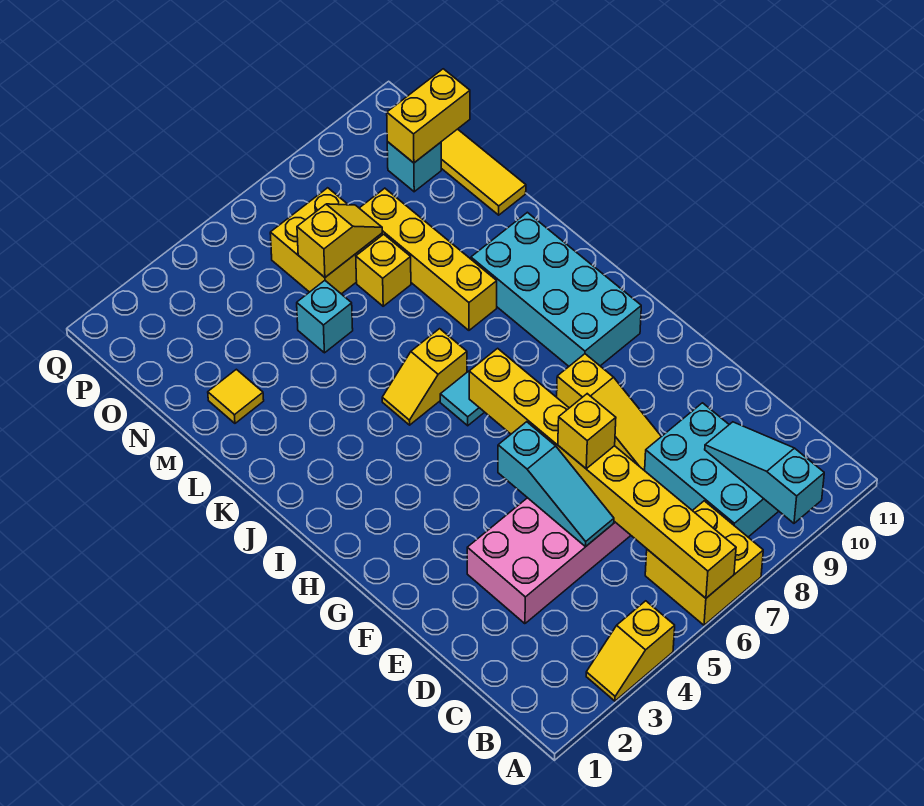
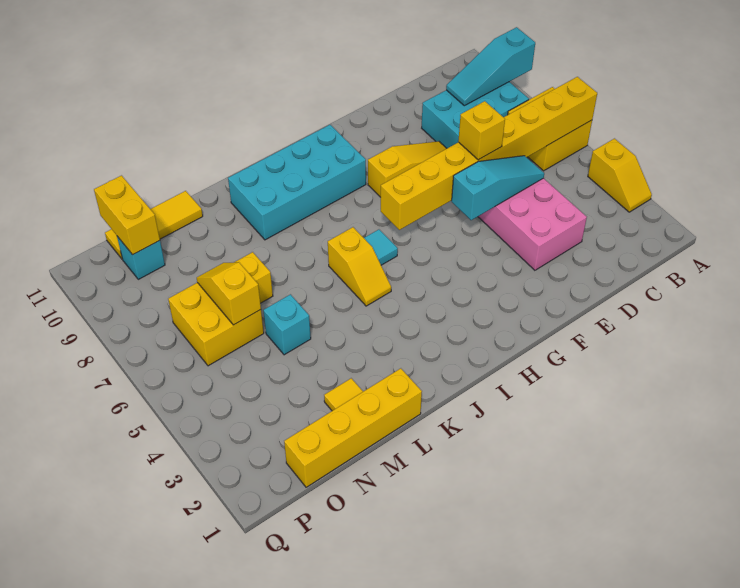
yellow 1x4 brick [360,188,497,330] -> yellow 1x4 brick moved to [284,368,422,487]

